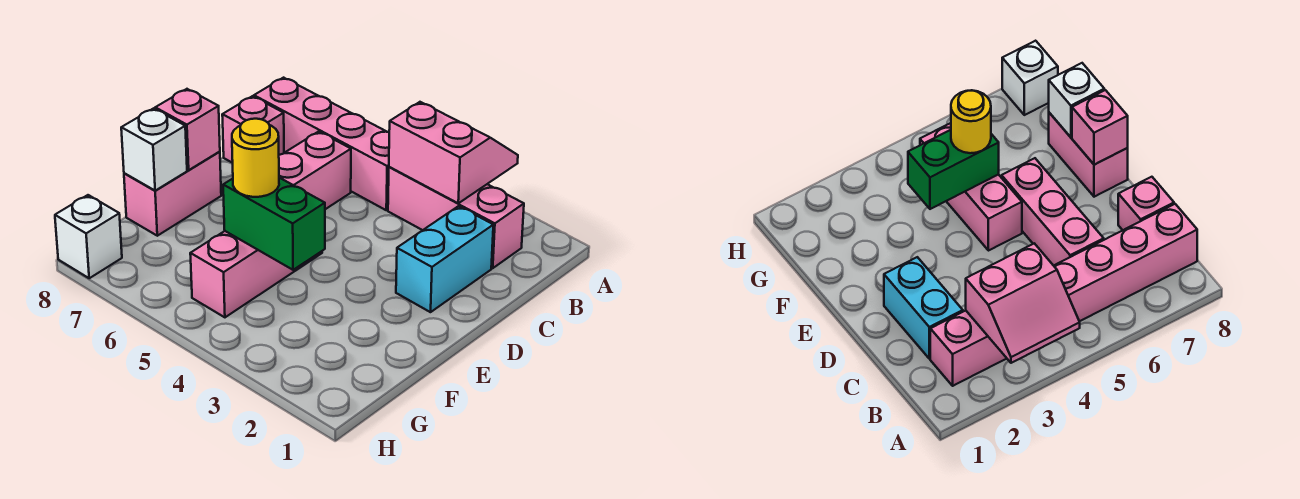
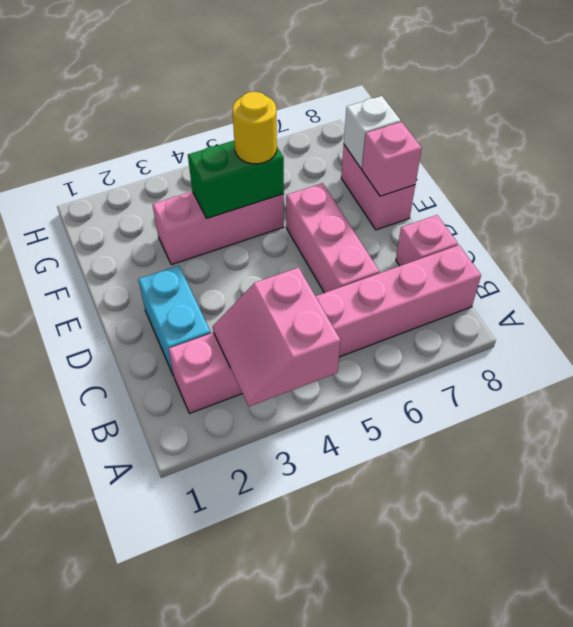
pink 2x2 slope [389,102,518,203] -> pink 2x2 slope turned to [213,267,341,406]
pink 1x3 brick [190,231,322,317] -> pink 1x3 brick turned to [152,192,284,265]
white 1x1 brick [55,195,122,278] -> none

